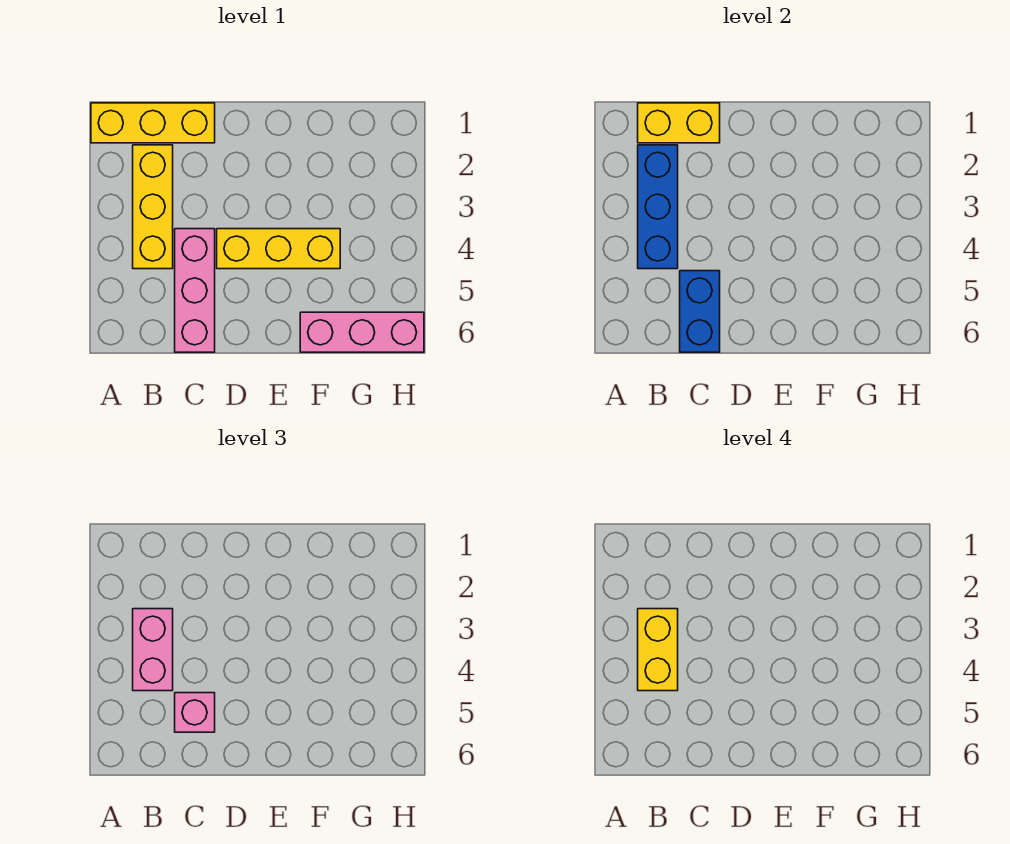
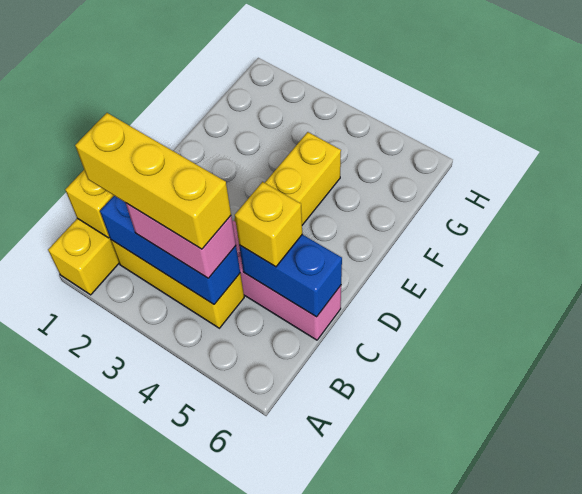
yellow 1x2 brick [638,609,678,691] -> yellow 1x3 brick [75,113,231,249]
pink 1x1 brick [175,693,215,732] -> yellow 1x1 brick [235,182,302,267]
pink 1x3 brick [300,312,424,352] -> none

